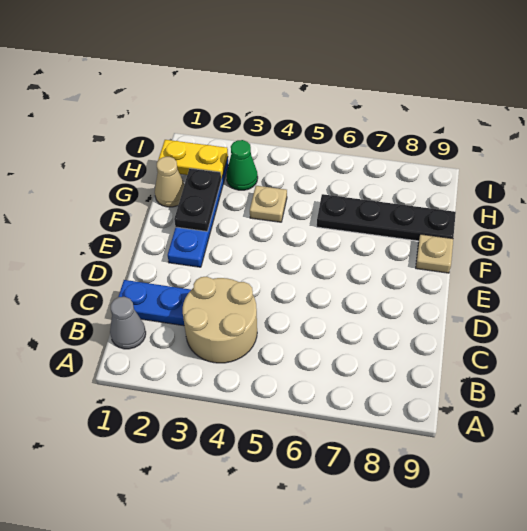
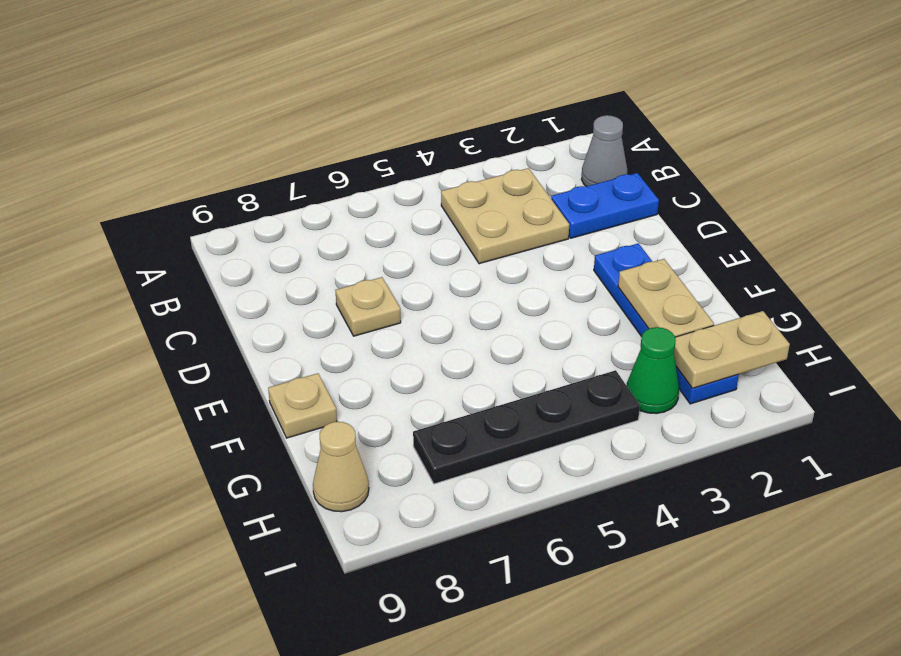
tan 2x2 round brick [183,277,257,363] -> tan 2x2 plate [441,168,569,264]
black 1x2 plate [174,168,221,232] -> tan 1x2 plate [618,259,714,337]
tan 1x1 cone [155,157,185,207] -> tan 1x1 cone moved to [313,422,369,512]
tan 1x1 plate [250,186,287,222] -> tan 1x1 plate moved to [336,277,401,336]
black 1x4 plate [317,194,456,241] -> black 1x4 plate moved to [413,370,640,484]
yellow 1x2 plate [158,140,228,179] -> tan 1x2 plate [674,311,790,388]

